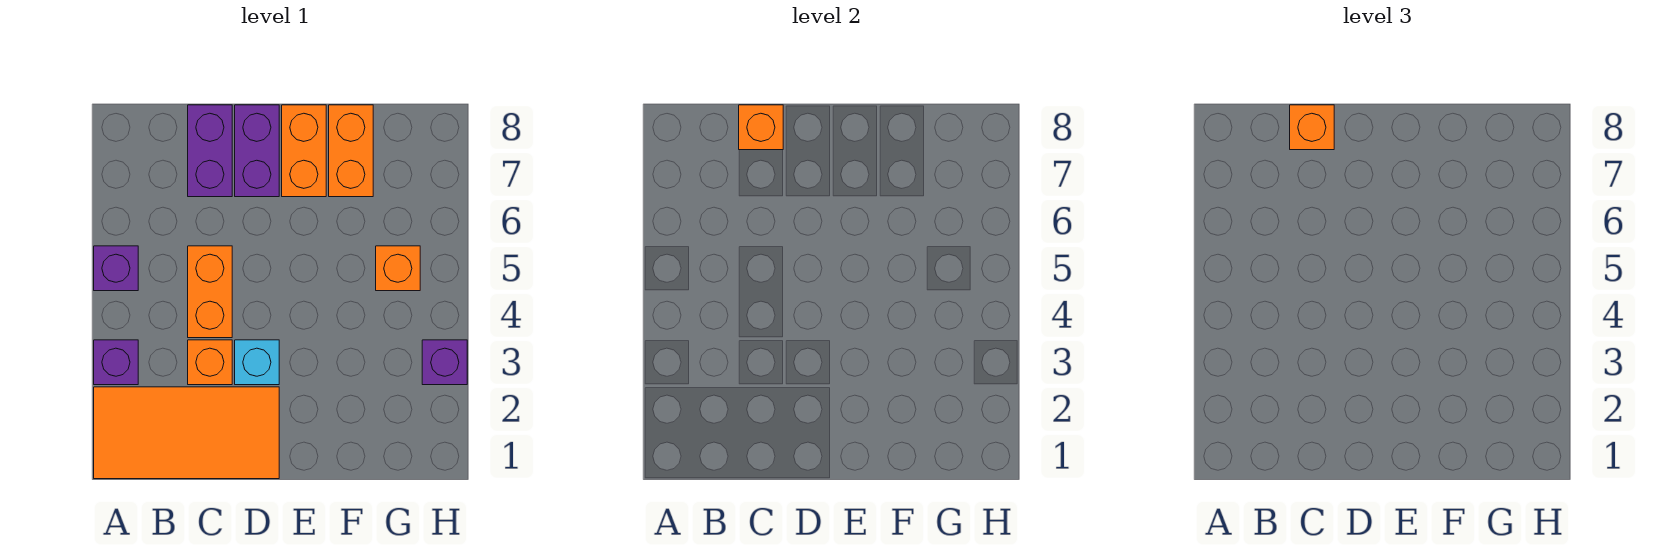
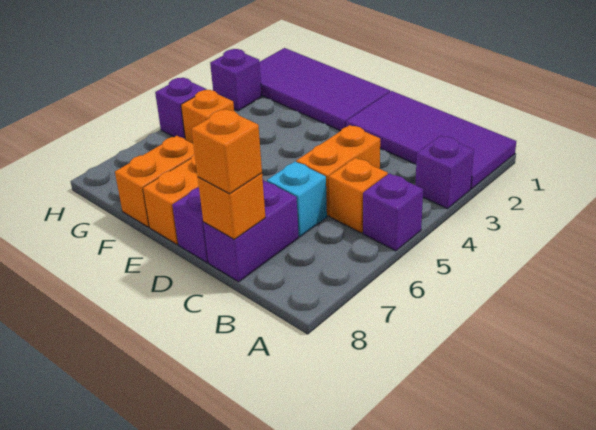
orange 2x4 tile [94,387,279,479] -> purple 2x4 tile [346,91,516,189]
orange 1x1 brick [188,340,232,385] -> orange 1x1 brick moved to [329,158,388,233]
cyan 1x1 brick [235,340,279,385] -> cyan 1x1 brick moved to [267,162,327,237]
none -> purple 2x4 tile [259,48,390,131]
none -> purple 1x1 brick [155,78,207,139]

